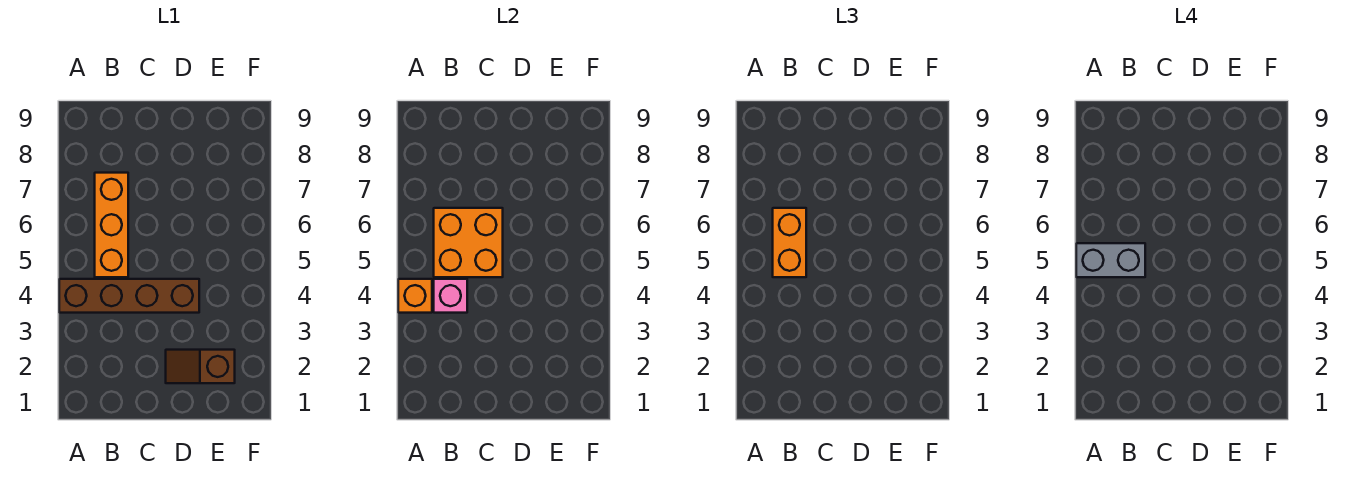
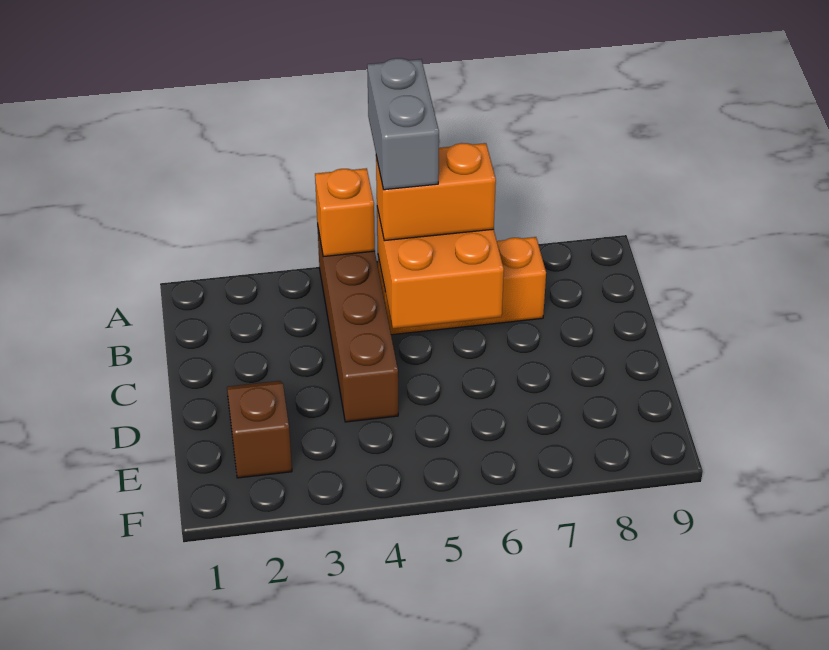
pink 1x1 brick [434,279,467,313] -> none

